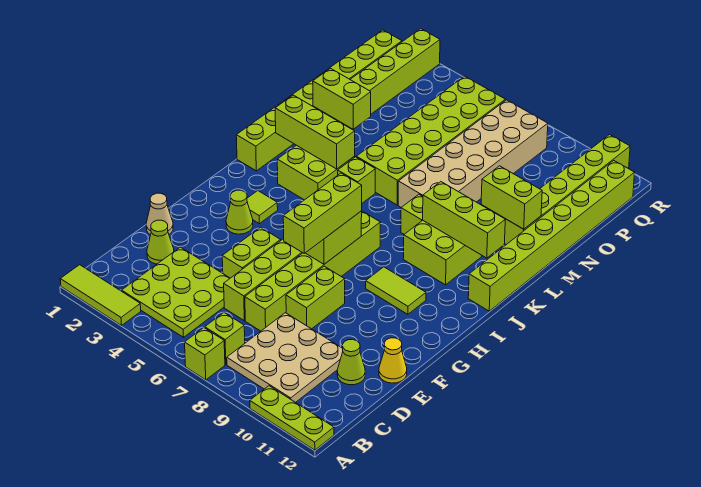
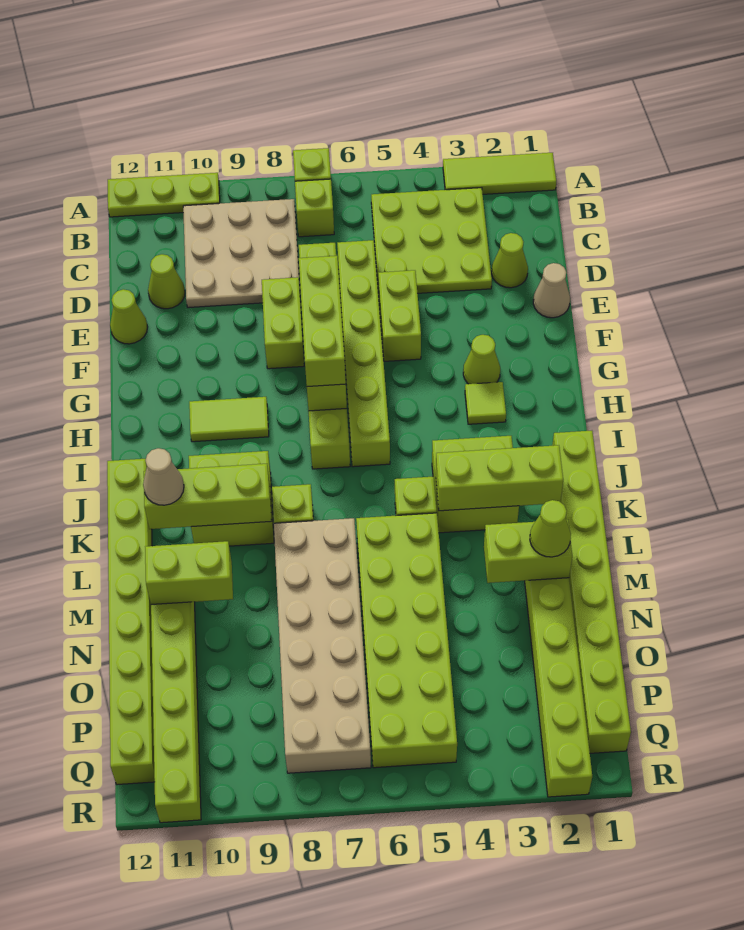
yellow 1x1 cone [379,338,407,383] -> lime 1x1 cone [110,289,148,344]
none -> tan 1x1 cone [143,448,184,505]
none -> lime 1x1 cone [530,500,571,557]

